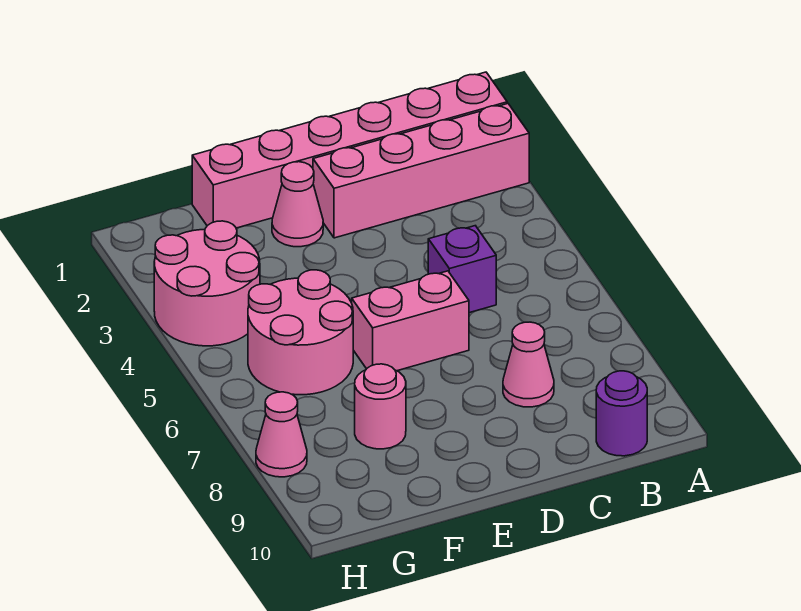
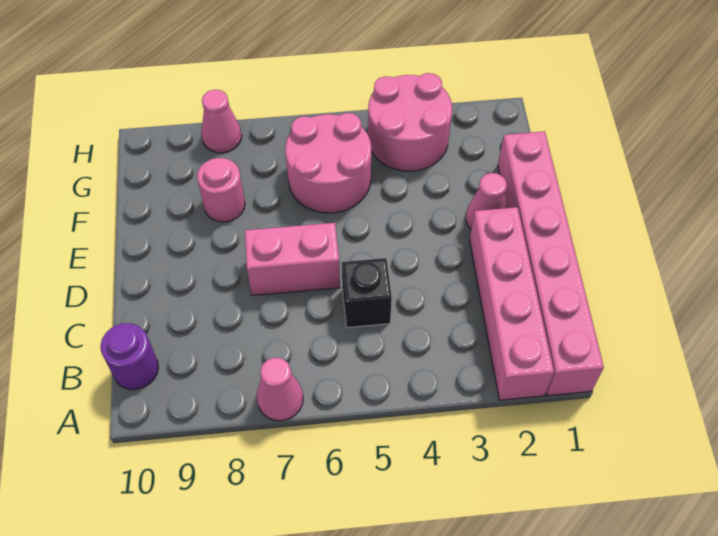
purple 1x1 brick [428,226,496,313] -> black 1x1 brick [342,258,392,328]
pink 1x1 cone [503,322,554,407] -> pink 1x1 cone moved to [257,357,303,421]
pink 1x2 brick [352,271,469,371] -> pink 1x2 brick turned to [245,223,340,296]

